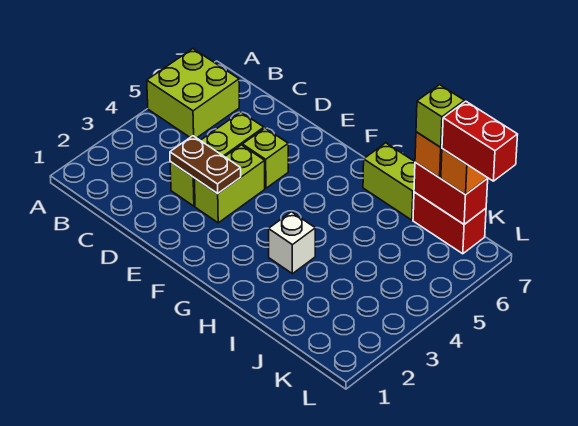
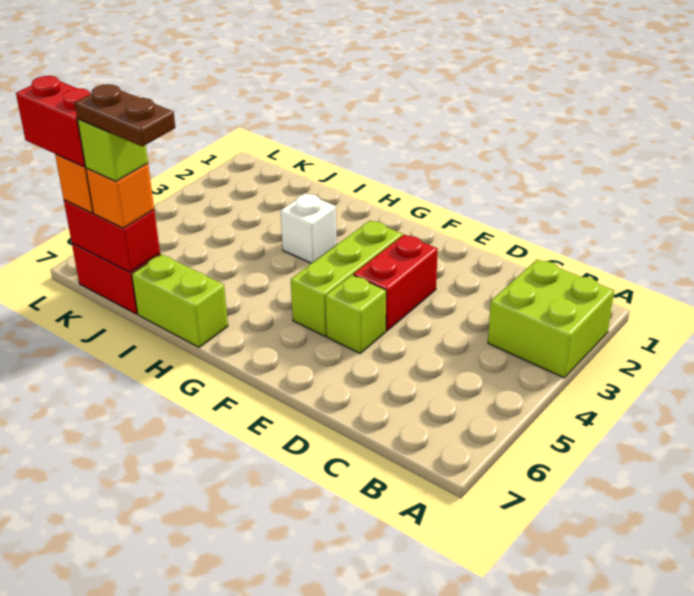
lime 2x2 brick [147,49,239,138] -> lime 2x2 brick moved to [488,259,614,378]
lime 1x3 brick [170,112,264,206] -> lime 1x3 brick moved to [291,220,402,336]
brown 1x2 plate [170,136,241,194] -> brown 1x2 plate moved to [75,84,175,146]
lime 1x2 brick [194,145,265,223] -> red 1x2 brick [353,235,438,331]

